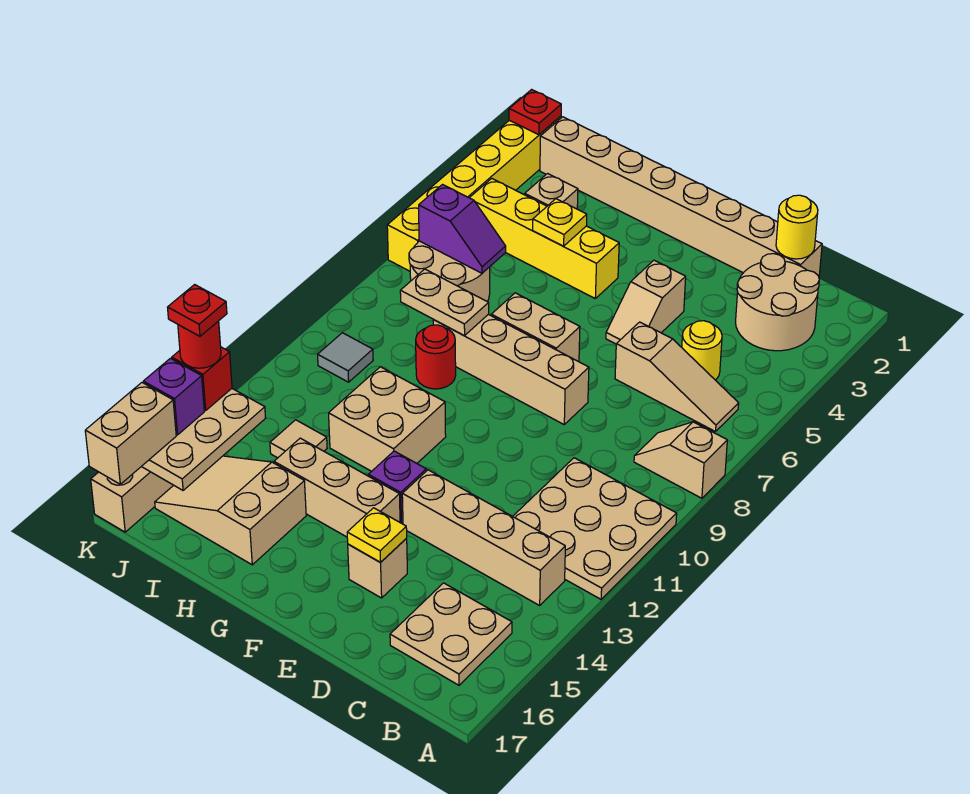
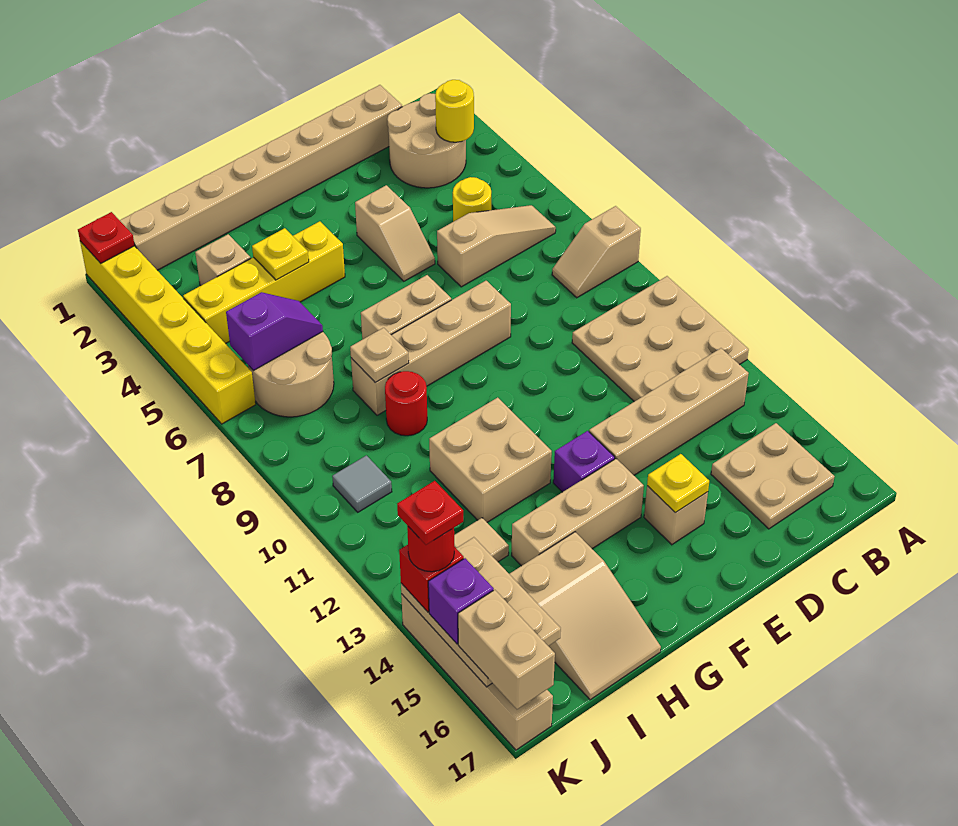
yellow 1x1 round brick [776,195,818,259] -> yellow 1x1 round brick moved to [435,80,474,142]
tan 1x2 plate [400,269,489,336] -> tan 1x1 plate [350,328,409,383]
tan 2x3 slope [155,456,306,565] -> tan 2x3 slope turned to [510,532,661,700]

